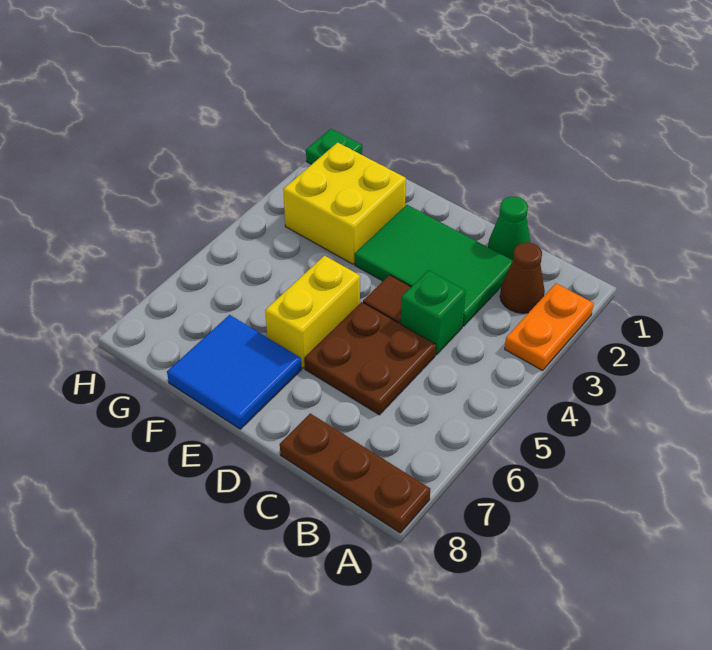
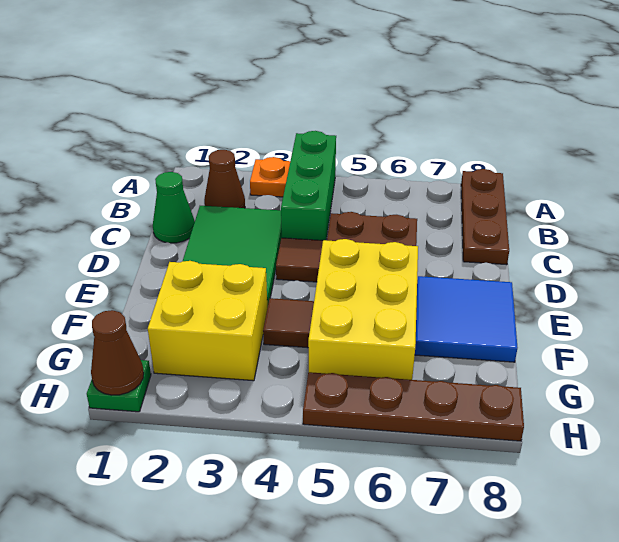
orange 1x2 plate [505,283,594,370] -> orange 1x1 plate [250,157,290,197]
green 1x1 brick [401,270,466,355] -> green 1x3 brick [281,131,336,240]
yellow 1x2 brick [265,256,360,368] -> yellow 2x3 brick [308,239,418,380]
none -> brown 1x1 tile [263,298,314,348]
none -> brown 1x1 cone [91,310,144,395]
none -> brown 1x4 plate [303,372,524,441]

